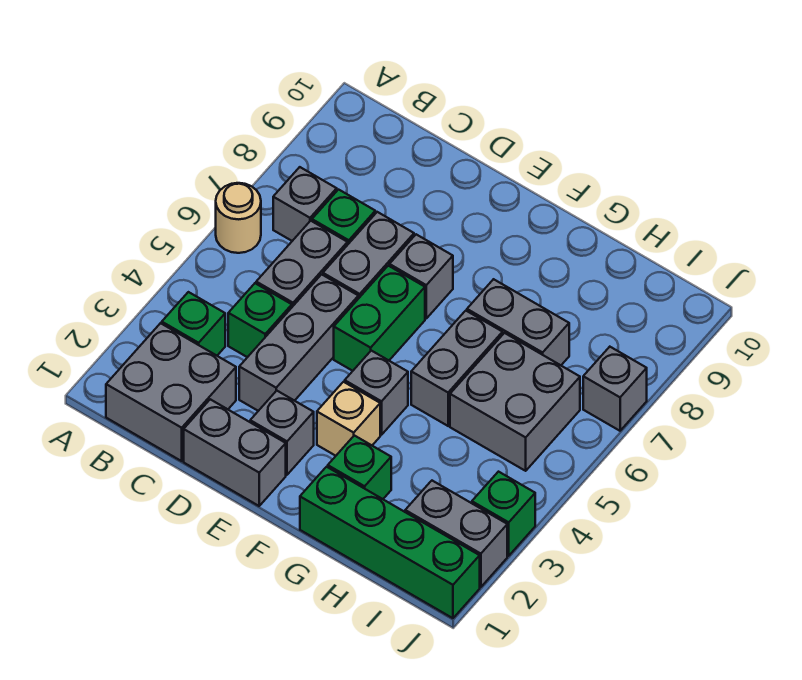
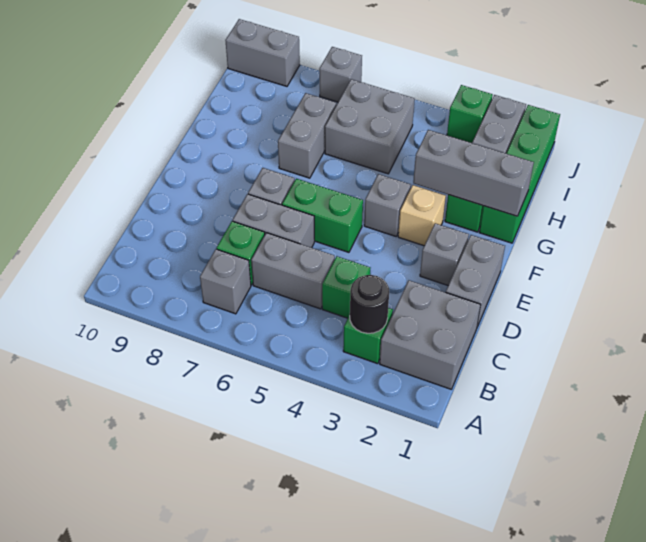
tan 1x1 round brick [216,183,261,253] -> none
none -> black 1x1 round brick [350,275,389,333]
grey 1x3 brick [239,274,358,411] -> grey 1x3 brick moved to [413,130,534,216]
grey 1x2 brick [411,311,503,426] -> grey 1x2 brick moved to [225,19,300,86]

